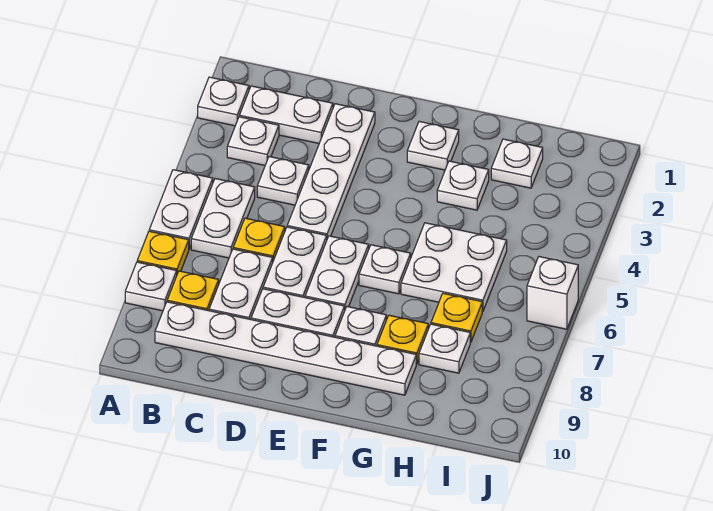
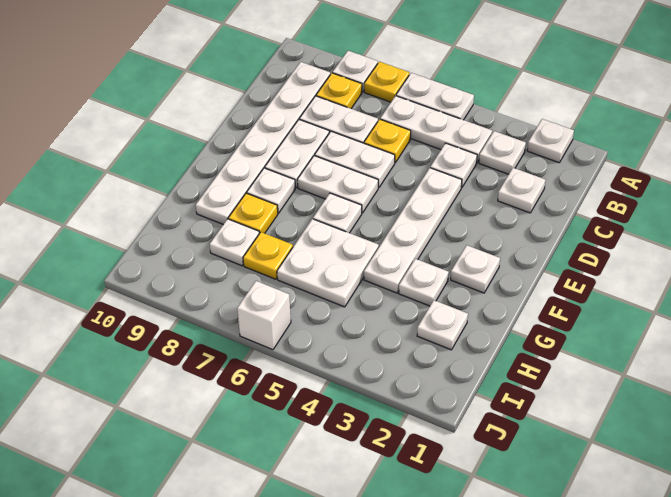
white 1x2 plate [239,86,333,143] -> white 1x1 plate [498,168,545,213]
white 1x2 plate [191,179,255,258] -> white 1x3 plate [380,96,492,162]
white 1x4 plate [287,104,375,238] -> white 1x4 plate turned to [364,168,462,293]

